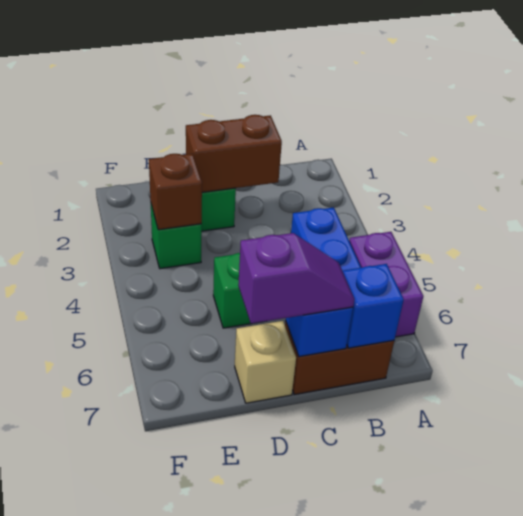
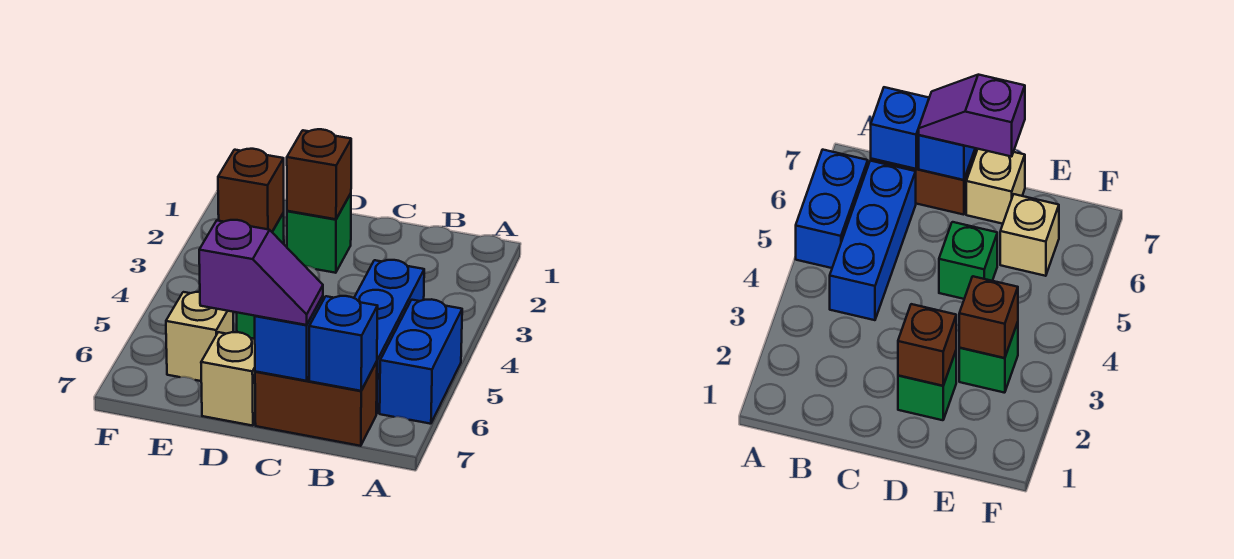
purple 1x2 brick [349,232,423,337] -> blue 1x2 brick [380,299,462,424]
brown 1x2 brick [186,115,282,192] -> brown 1x1 brick [287,129,351,219]
none -> tan 1x1 brick [166,292,233,381]

